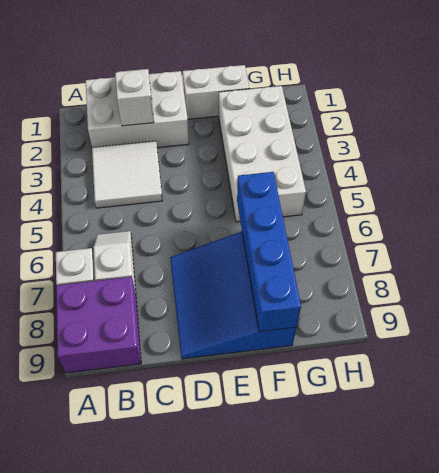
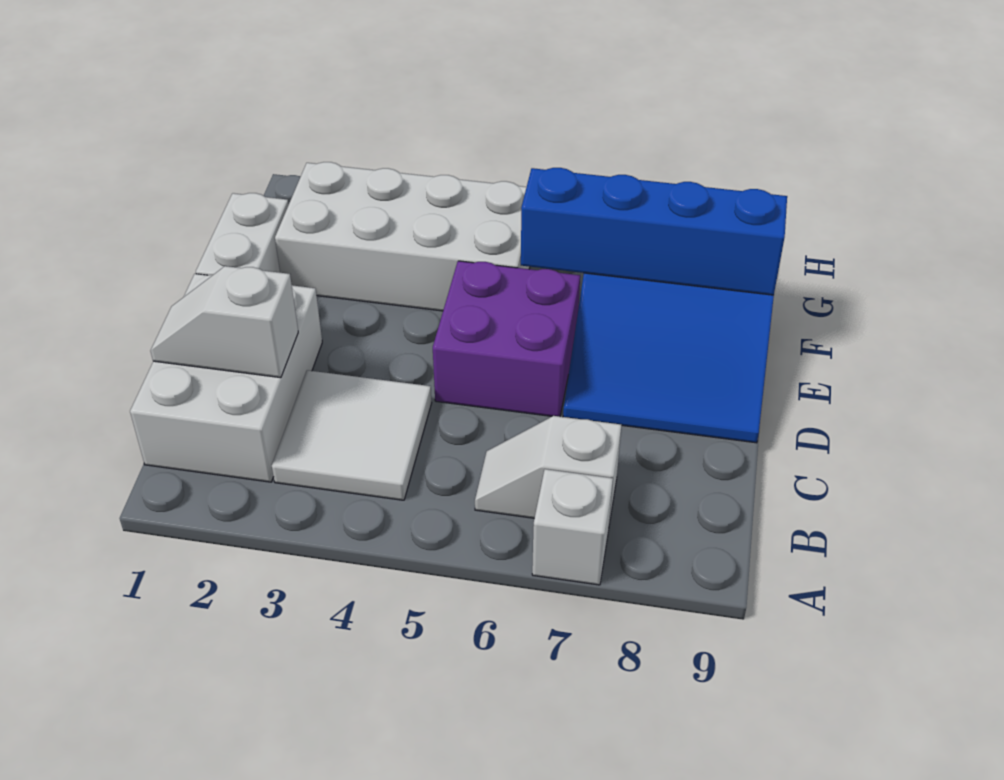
purple 2x2 brick [56,277,141,373] -> purple 2x2 brick moved to [433,261,580,417]

